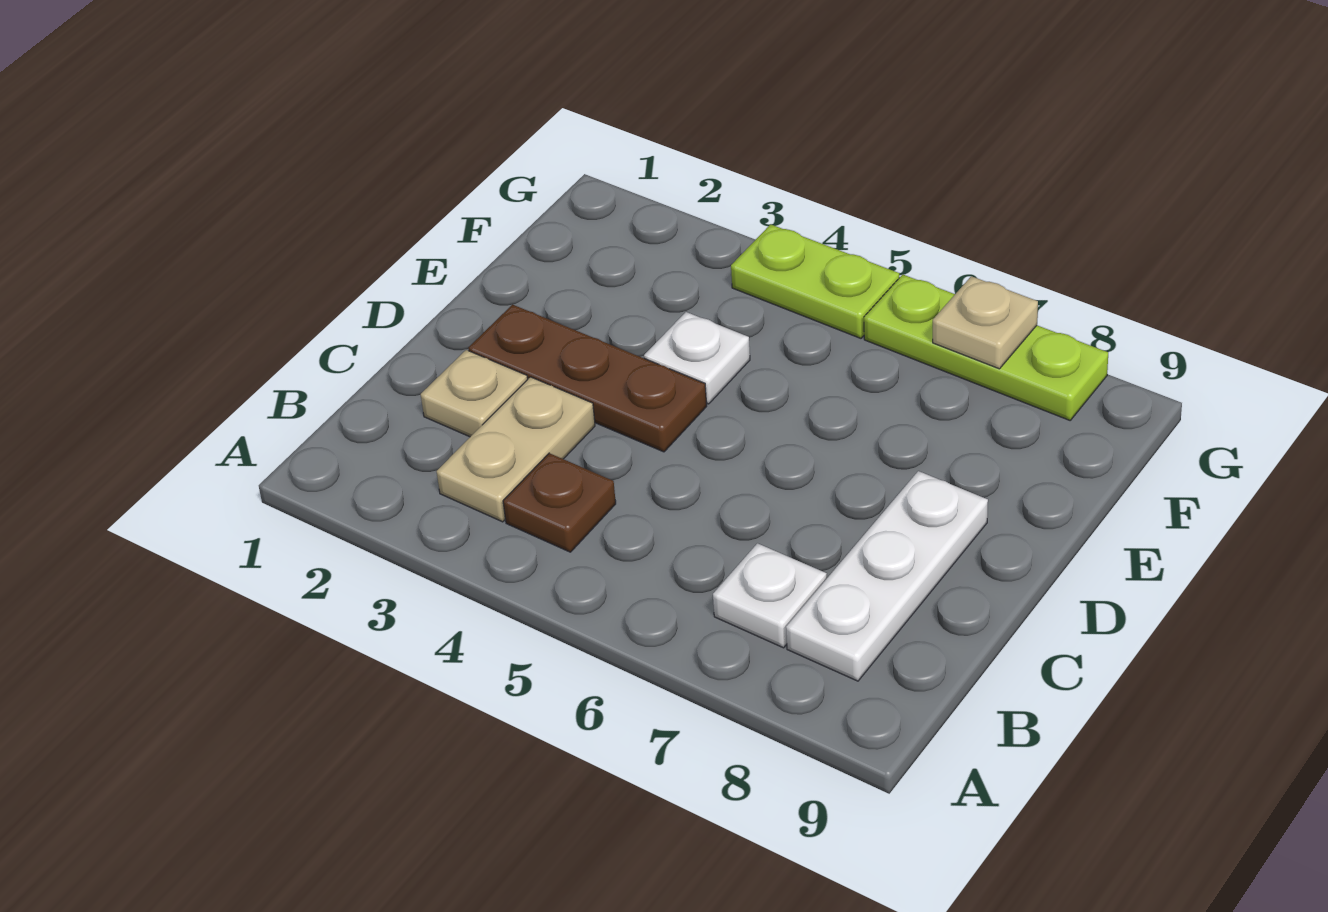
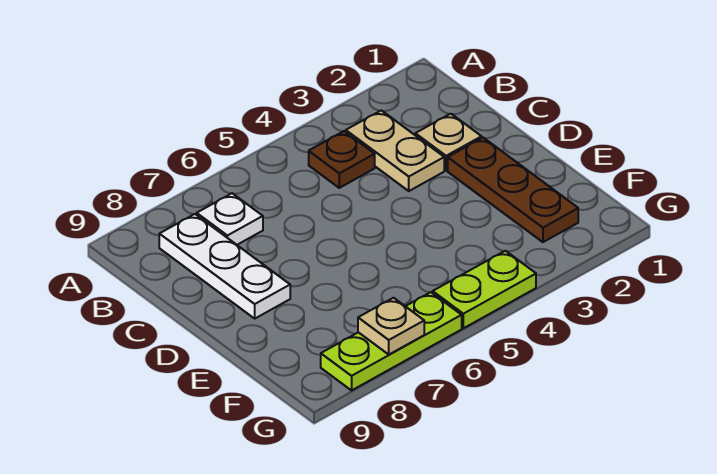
brown 1x3 plate [468,304,707,452] -> brown 1x3 plate turned to [448,138,578,242]
white 1x1 plate [644,312,750,404] -> none

